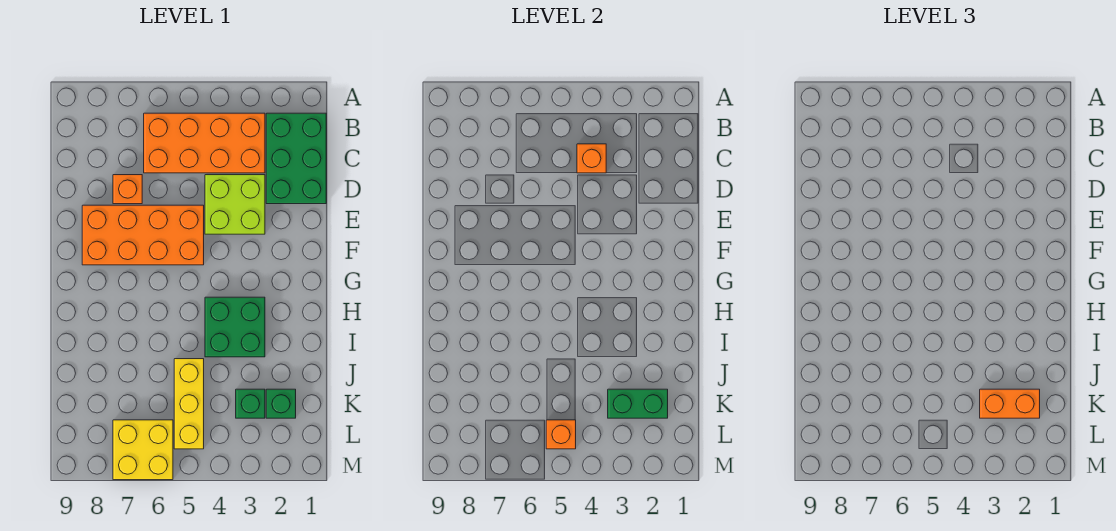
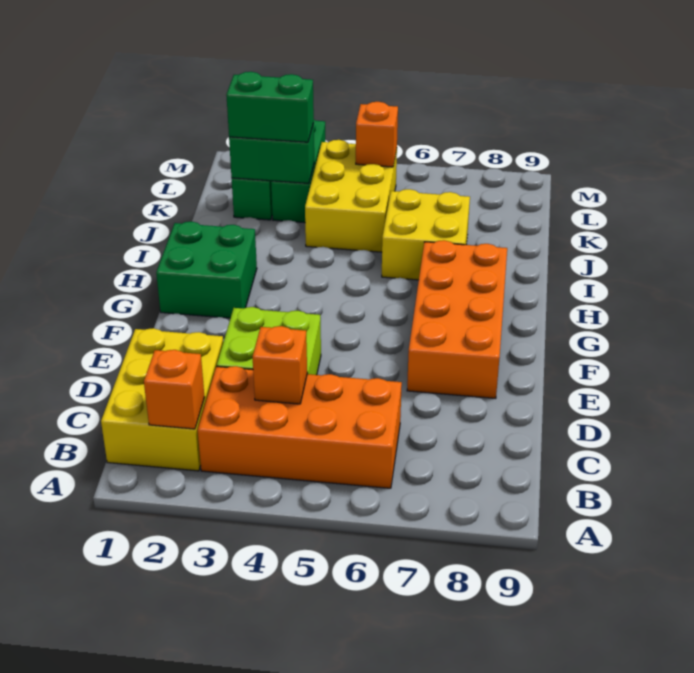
green 2x3 brick [266,113,326,204] -> yellow 2x3 brick [101,328,223,471]
orange 1x1 brick [113,175,142,204] -> orange 1x1 brick moved to [144,350,205,429]
orange 2x4 brick [82,205,204,265] -> orange 2x4 brick turned to [407,240,507,398]
green 2x2 brick [205,297,265,357] -> green 2x2 brick moved to [156,222,257,318]
yellow 1x3 brick [174,359,204,449] -> yellow 2x3 brick [305,140,397,252]
orange 1x2 brick [980,389,1040,418] -> green 1x2 brick [226,72,314,142]
green 1x1 brick [236,389,265,418] -> green 1x3 brick [271,120,325,223]
yellow 2x2 brick [113,420,173,480] -> yellow 2x2 brick moved to [382,189,470,280]

